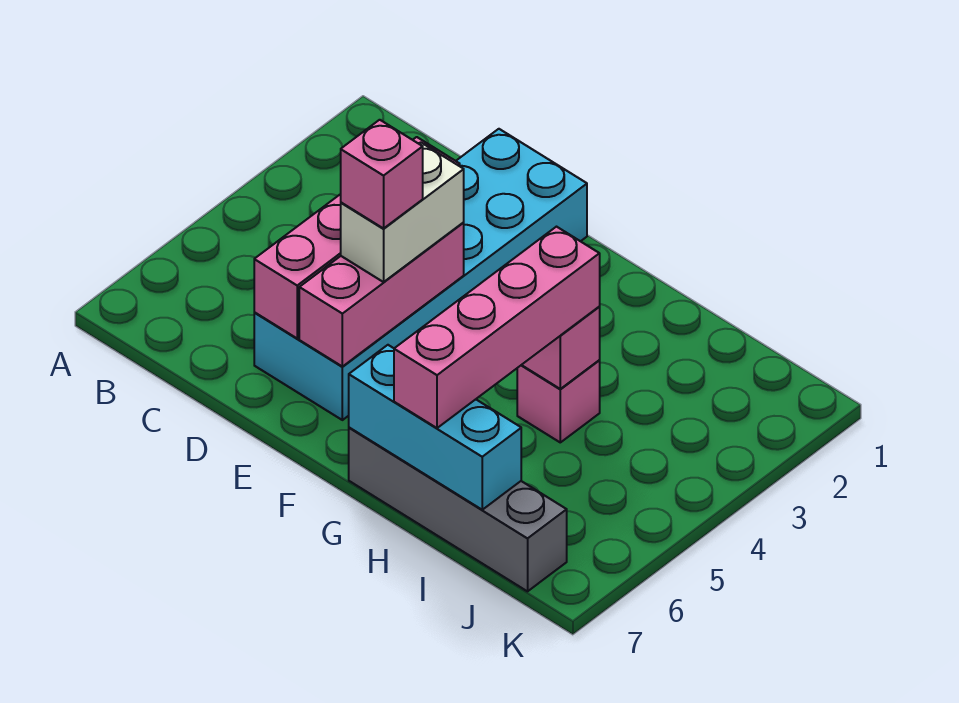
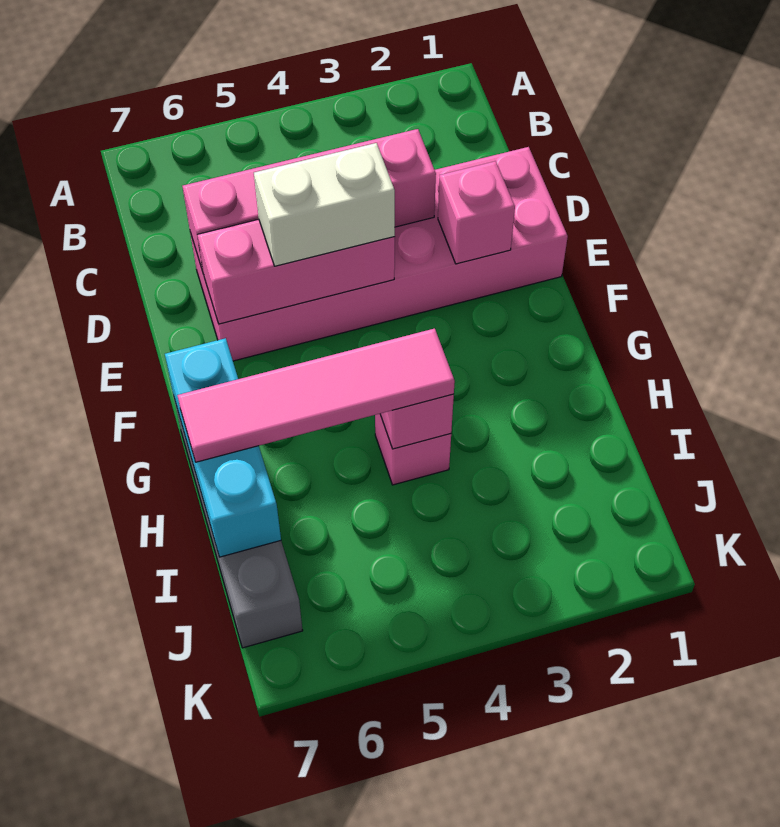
cyan 2x6 brick [254,129,587,420] -> pink 2x6 brick [190,147,568,361]
pink 1x1 brick [341,120,423,228] -> pink 1x1 brick moved to [438,161,515,264]
pink 1x4 brick [394,227,600,428] -> pink 1x4 tile [177,328,455,462]

